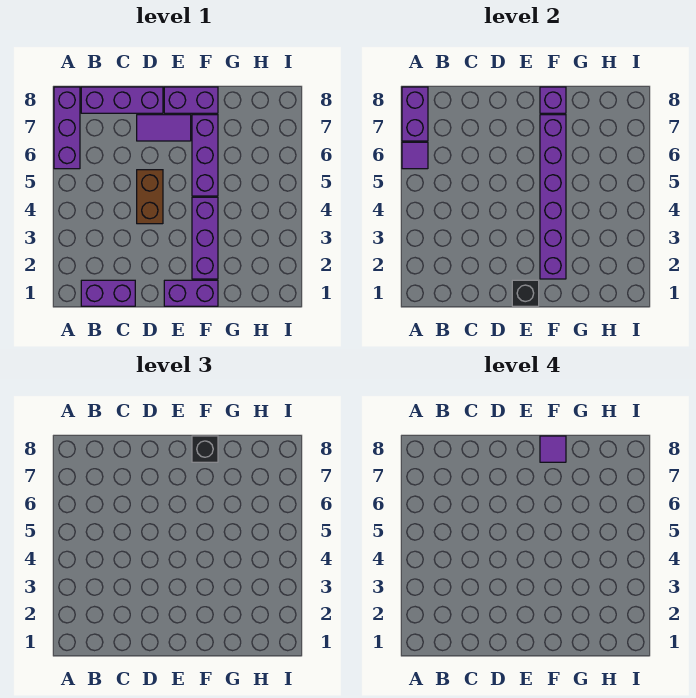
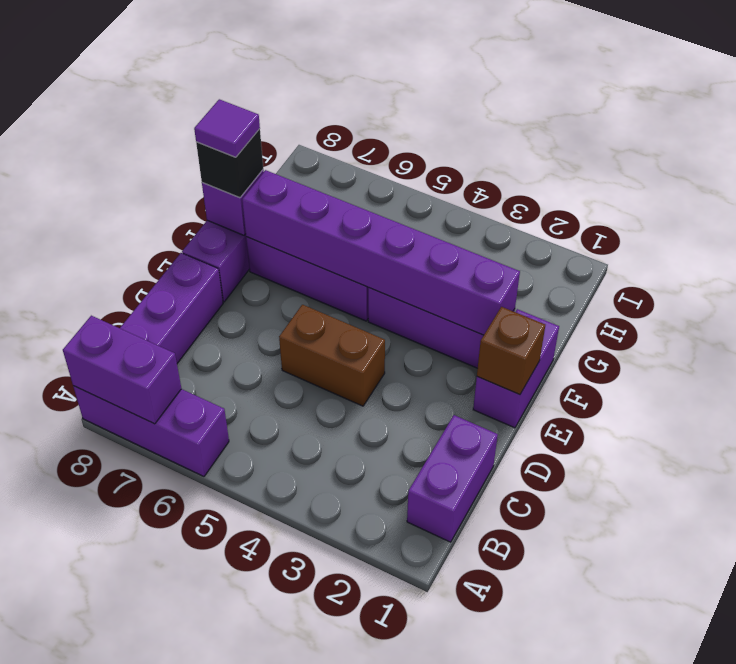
purple 1x1 tile [402,142,428,169] -> none
purple 1x2 tile [137,115,191,141] -> none
black 1x1 brick [512,280,539,306] -> brown 1x1 brick [477,307,545,395]

